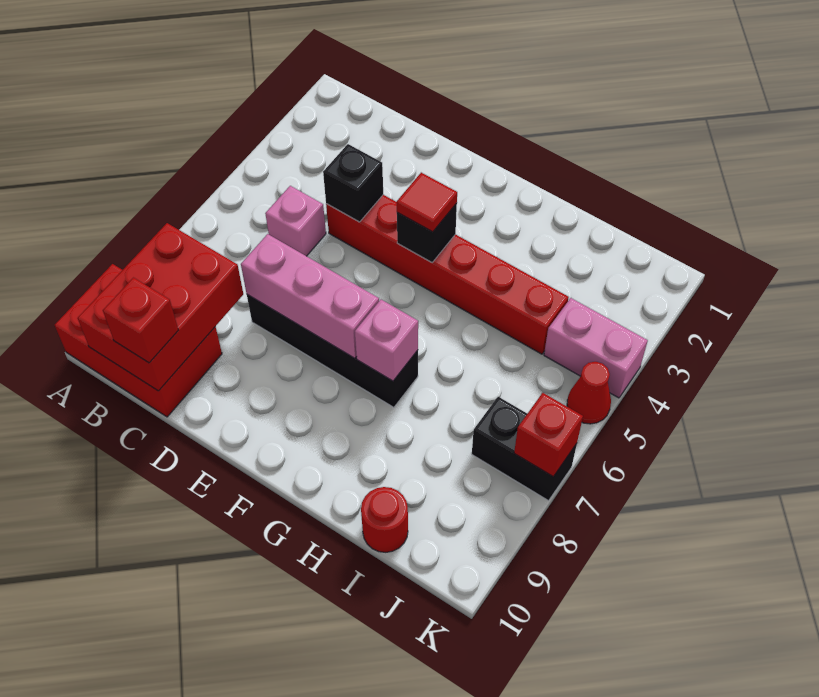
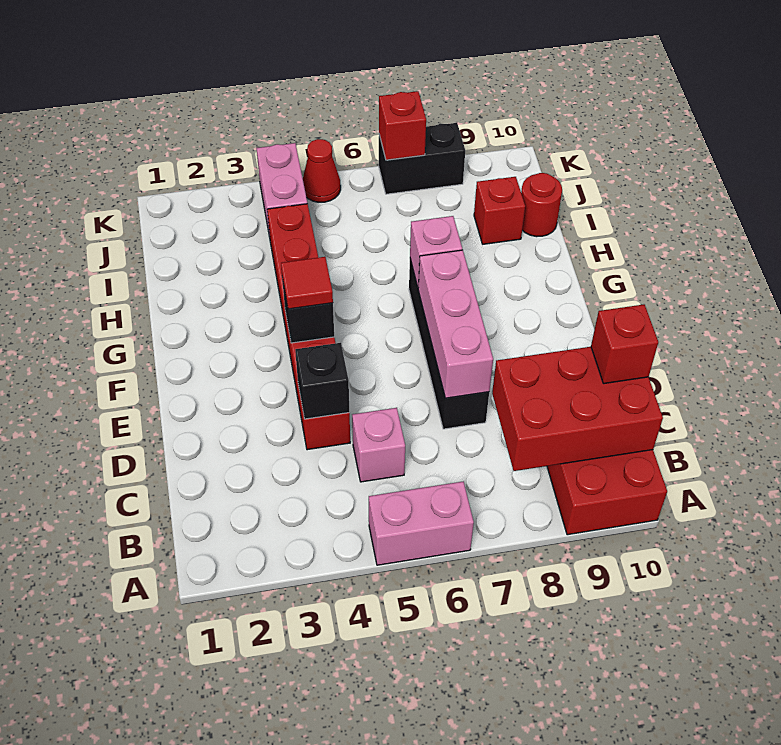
none -> pink 1x2 brick [369,482,474,565]
none -> red 1x1 brick [474,177,525,244]
black 1x2 brick [472,397,577,501] -> black 1x2 brick turned to [379,123,465,194]

